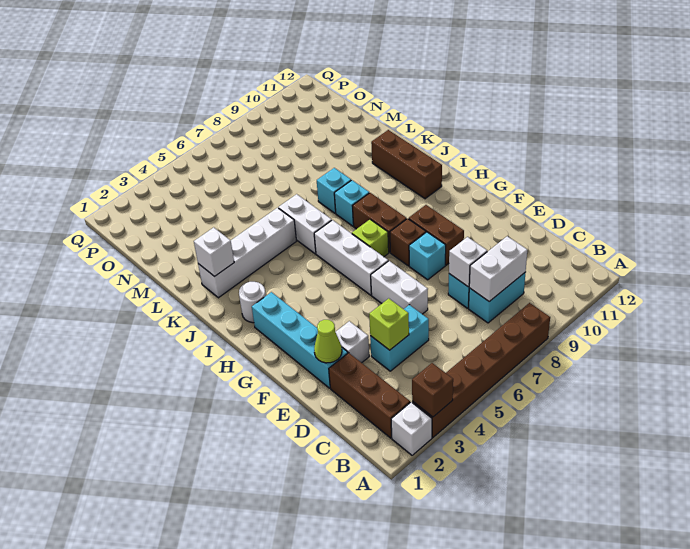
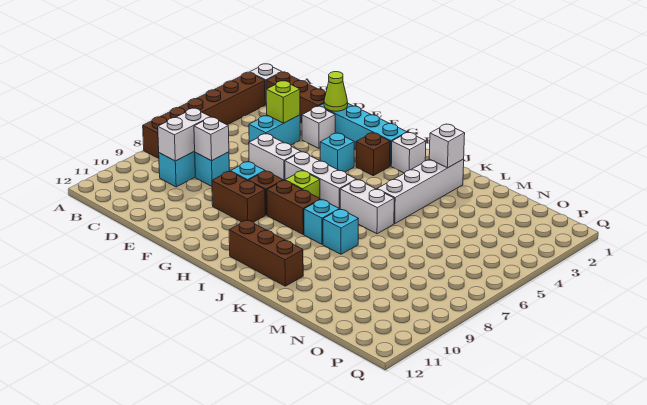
brown 1x1 brick [412,363,453,417] -> brown 1x1 brick moved to [356,133,390,176]
none -> cyan 1x1 brick [320,133,354,172]
white 1x1 round brick [239,282,266,323] -> white 1x1 brick [391,133,426,173]

